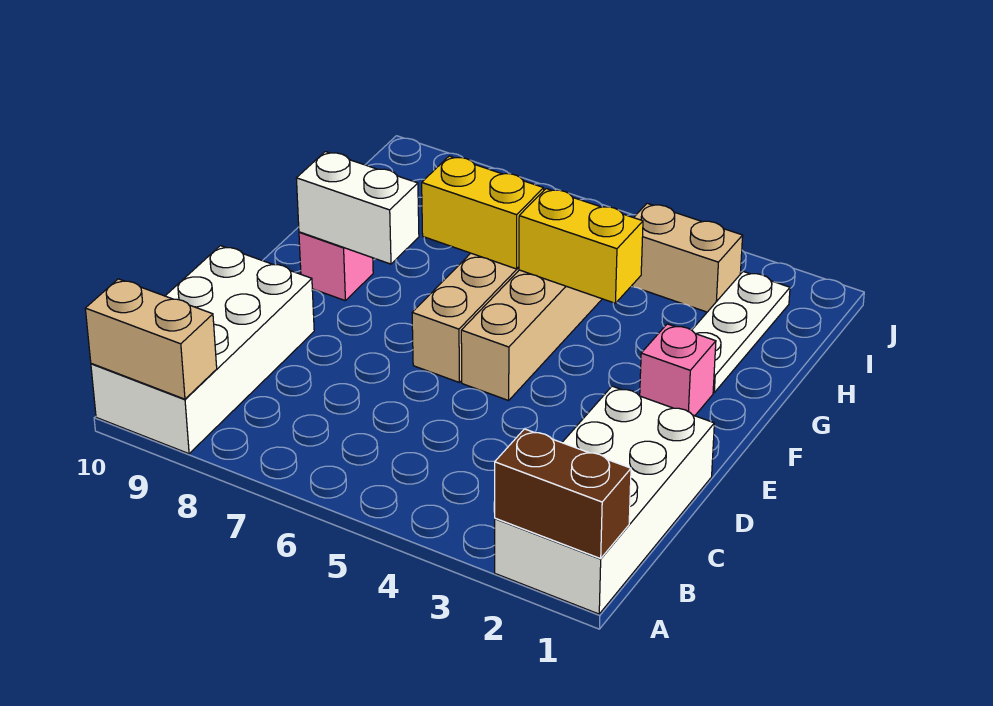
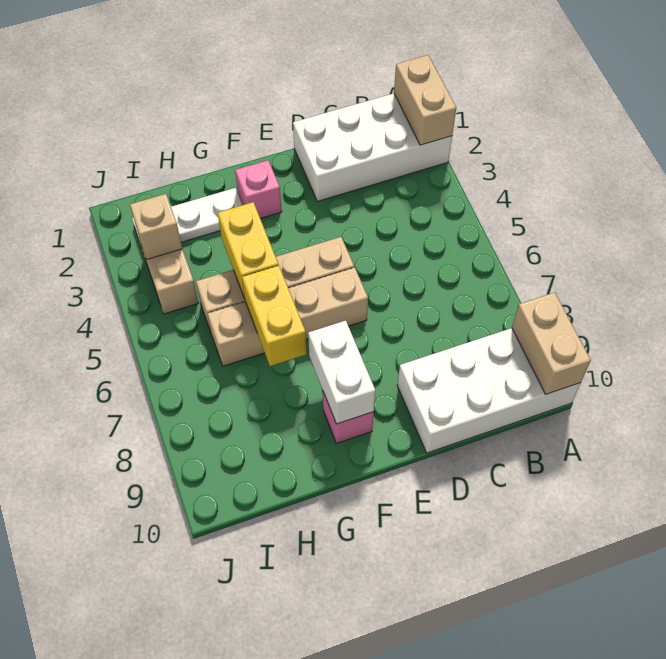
brown 1x2 brick [495,429,631,559] -> tan 1x2 brick [394,55,456,145]
none -> tan 1x1 brick [130,194,182,259]

